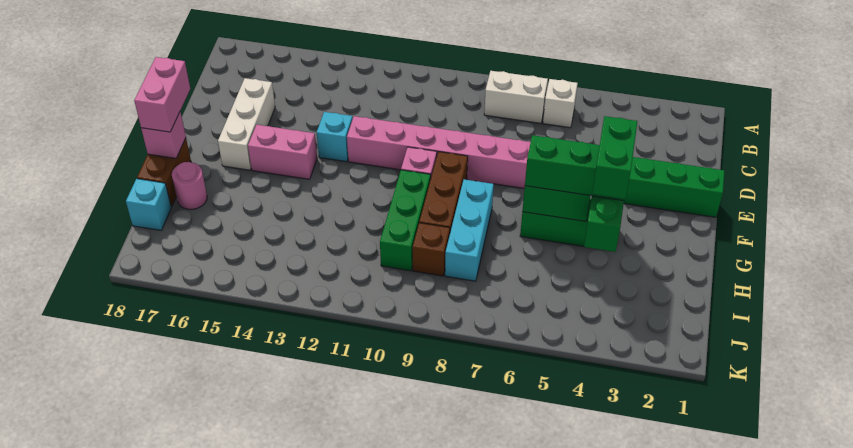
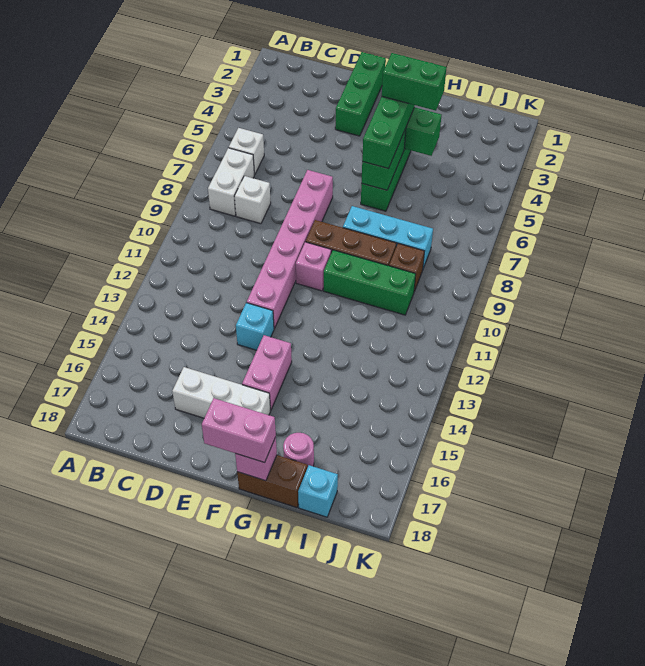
none -> white 1x1 brick [234,176,271,224]

